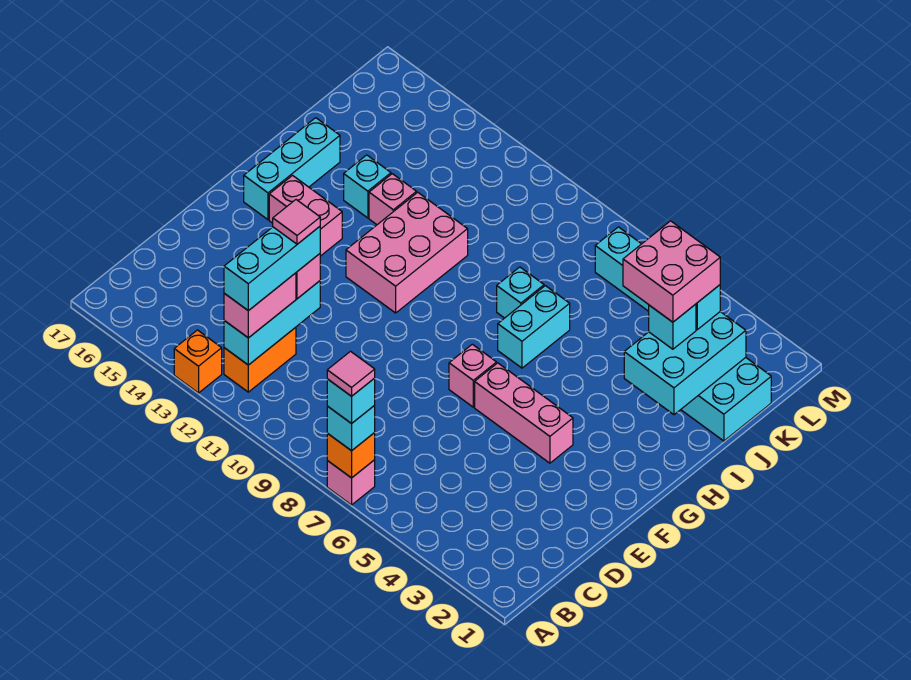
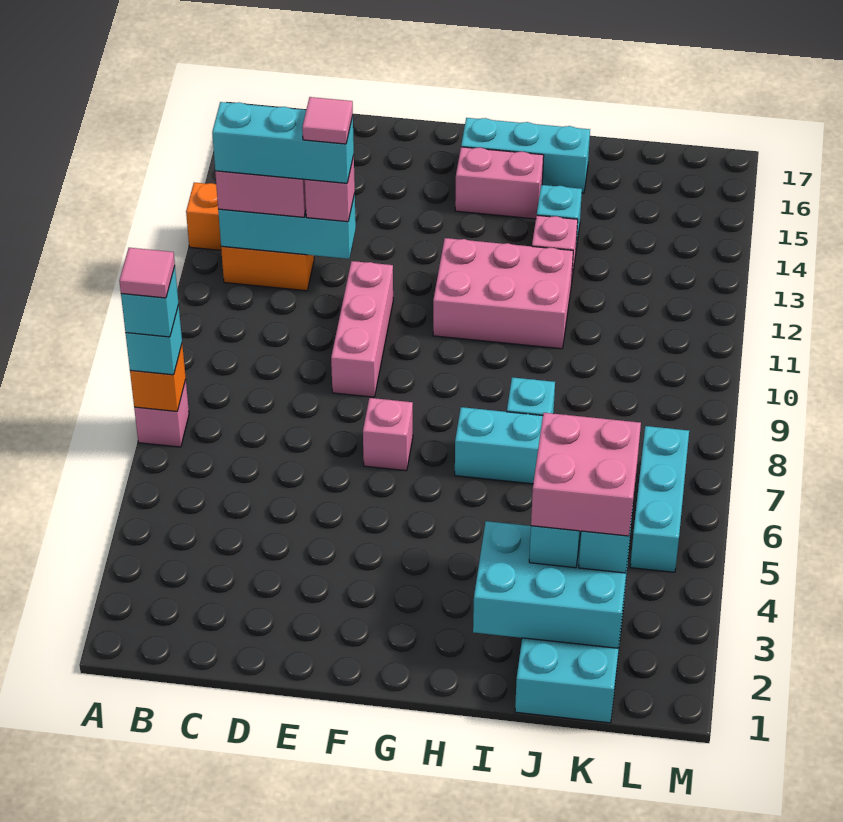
pink 1x3 brick [475,363,573,463] -> pink 1x3 brick moved to [331,261,393,397]
pink 1x2 brick [269,176,342,256] -> pink 1x2 brick turned to [455,147,544,219]

